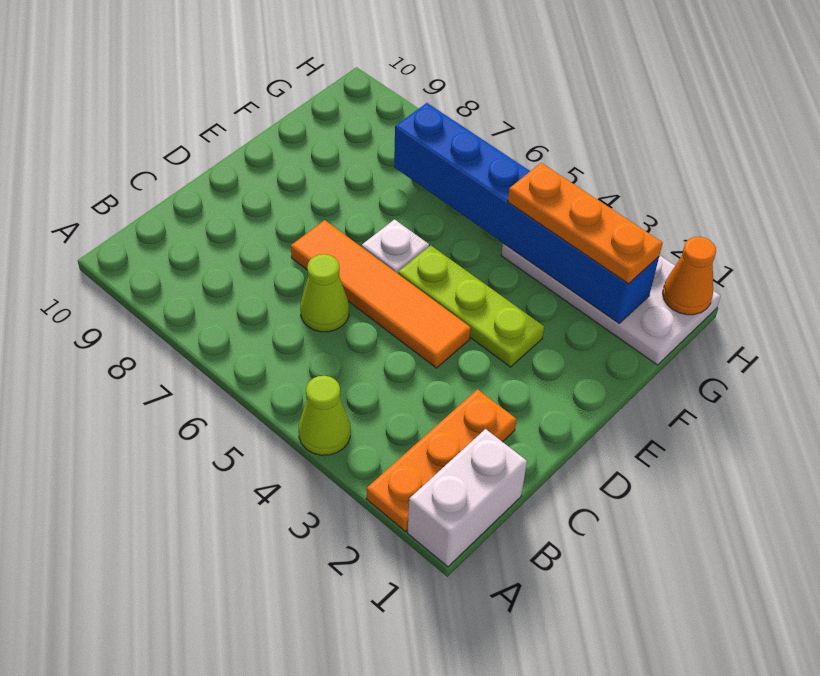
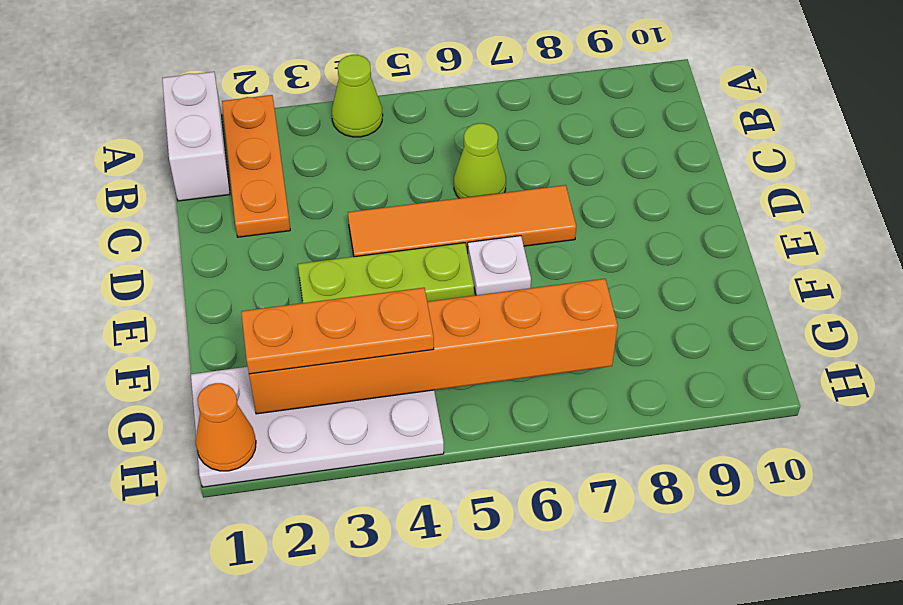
blue 1x6 brick [394,103,659,323] -> orange 1x6 brick [249,279,618,414]

